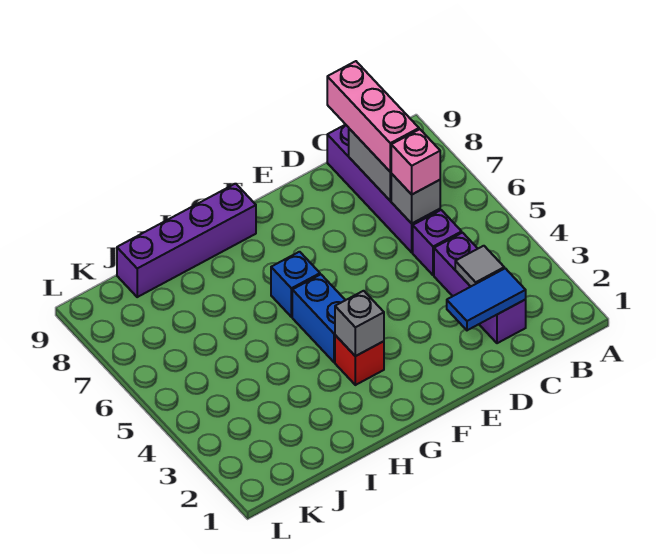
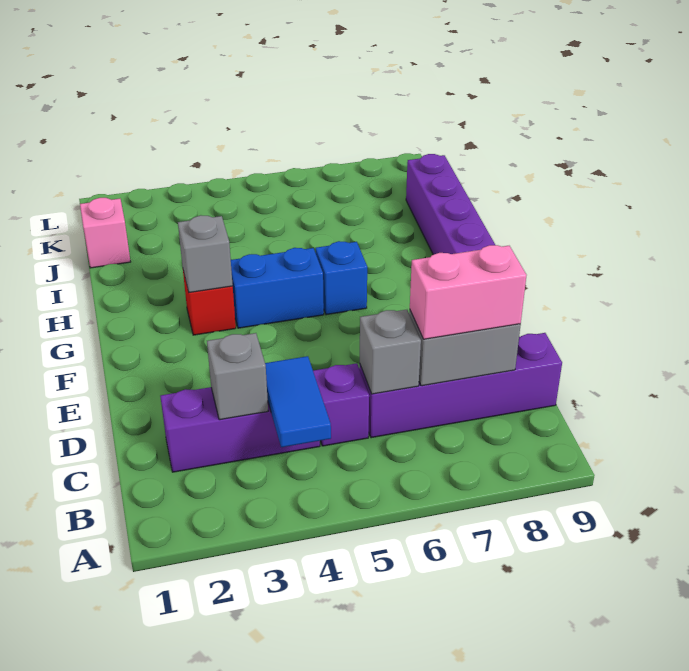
blue 1x2 tile [447,268,526,330] -> blue 1x2 tile moved to [265,356,331,447]
grey 1x1 tile [455,246,504,287] -> grey 1x1 brick [207,333,268,420]
pink 1x1 brick [391,129,440,195] -> pink 1x1 brick moved to [80,198,130,268]
pink 1x3 brick [327,61,419,172] -> pink 1x2 brick [410,245,527,339]

